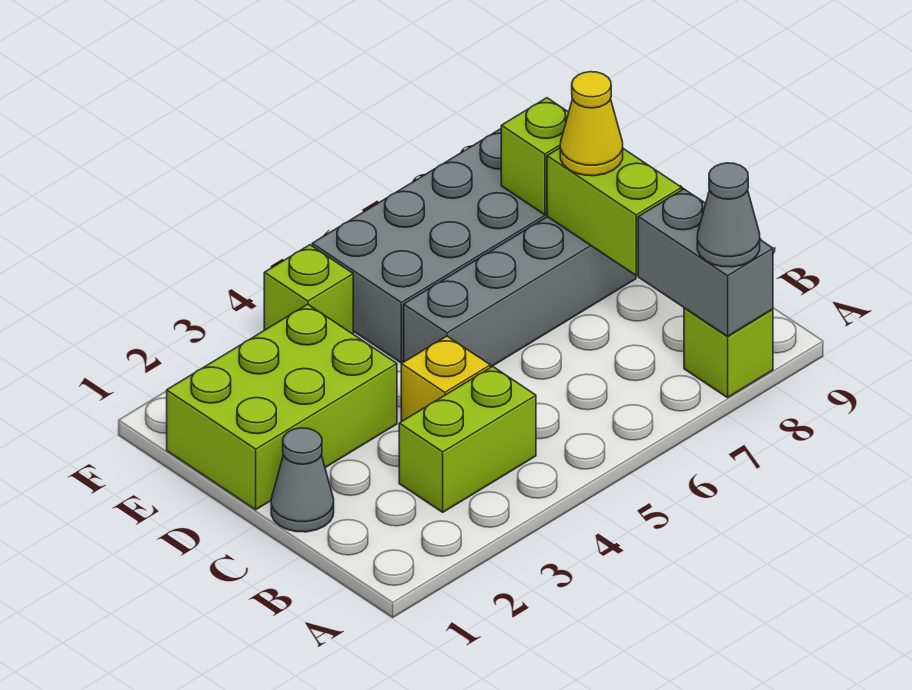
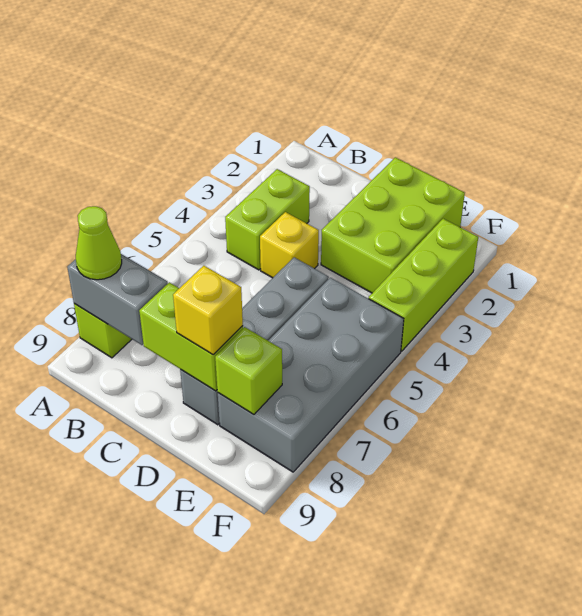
grey 1x1 cone [697,163,760,267] -> lime 1x1 cone [76,206,122,280]
grey 1x1 cone [271,428,334,532] -> none
yellow 1x1 cone [560,72,623,176] -> yellow 1x1 brick [173,266,243,355]
lime 1x1 brick [264,245,353,334] -> lime 1x3 brick [369,219,478,351]

